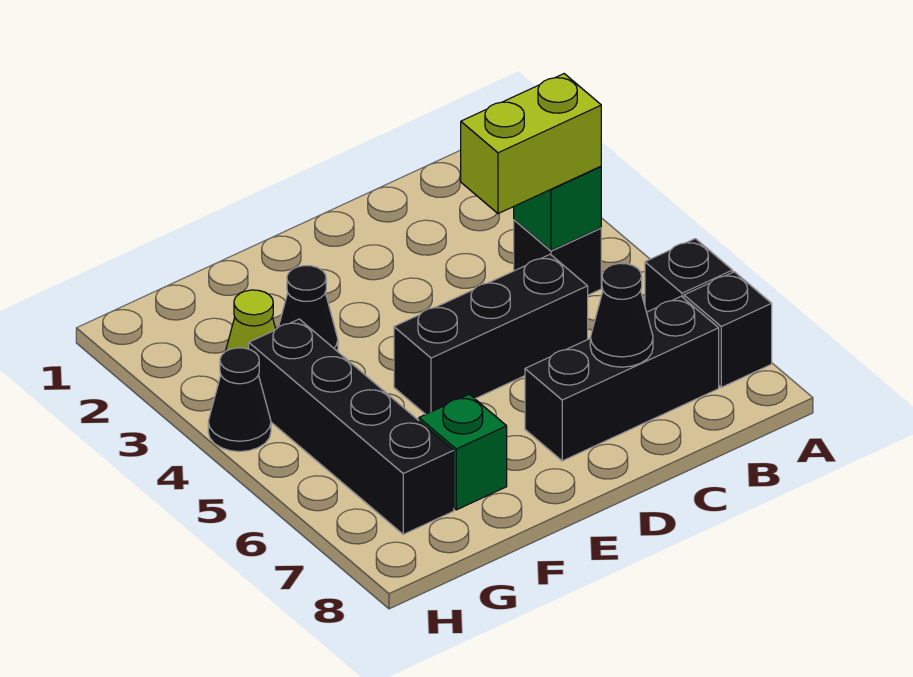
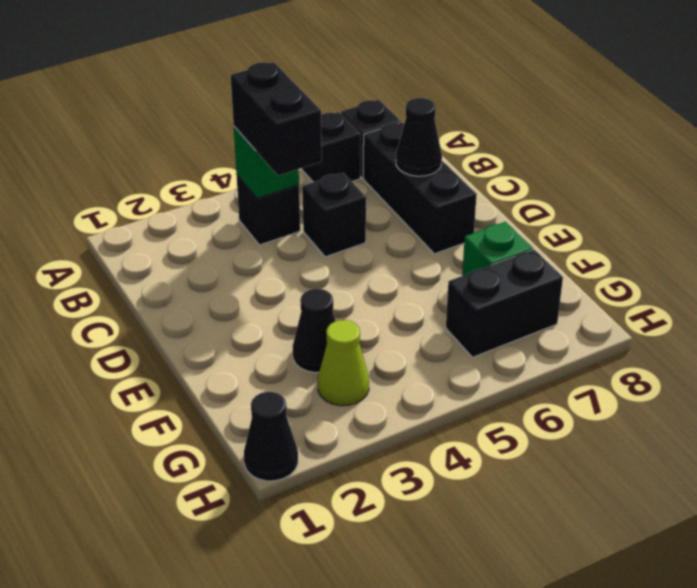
lime 1x2 brick [461,74,601,214] -> black 1x2 brick [231,62,322,176]
black 1x3 brick [394,254,588,414] -> black 1x1 brick [302,173,366,257]
black 1x4 brick [249,319,454,534] -> black 1x2 brick [446,250,563,357]
black 1x1 cone [208,348,271,452] -> black 1x1 cone moved to [244,392,298,481]

